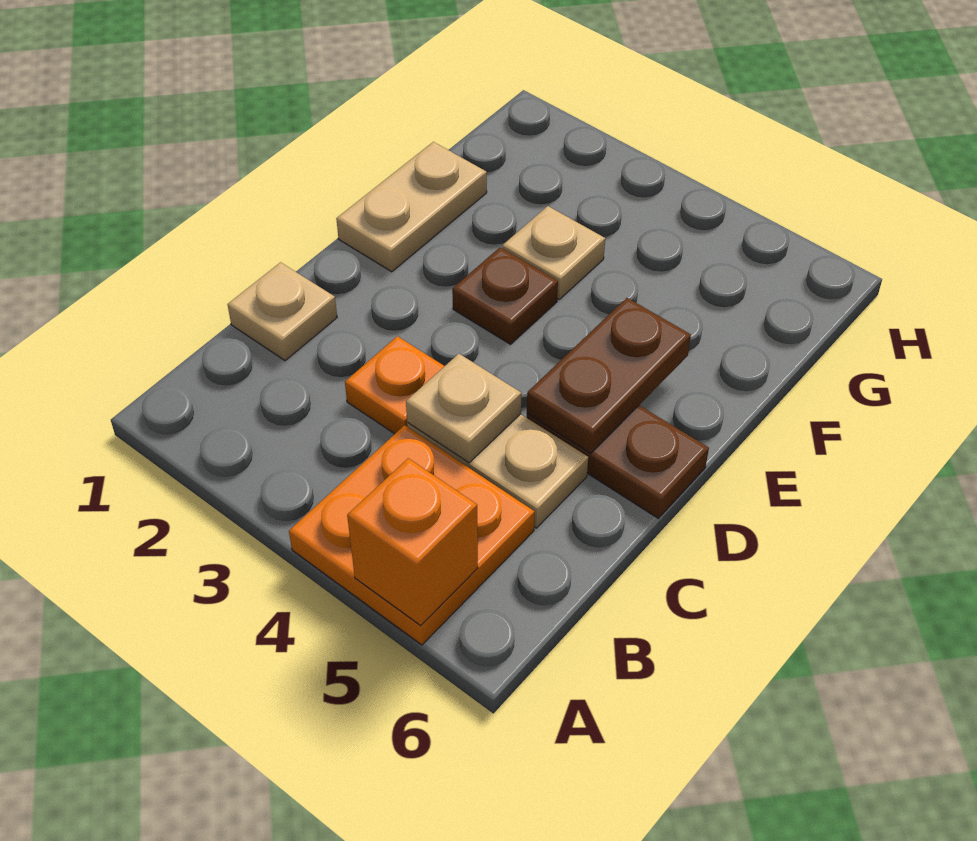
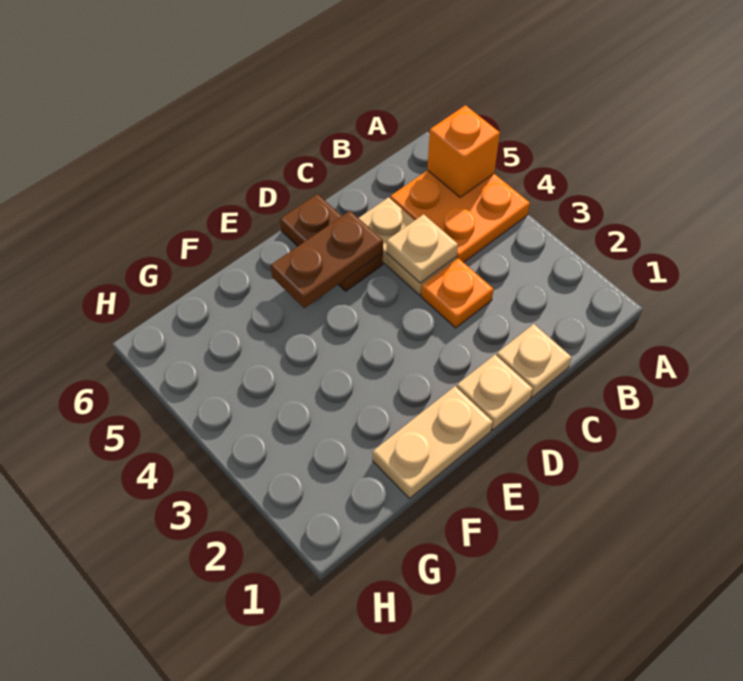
brown 1x1 plate [452,247,558,344] -> none
tan 1x1 plate [502,206,605,299] -> tan 1x1 plate moved to [457,355,533,430]

